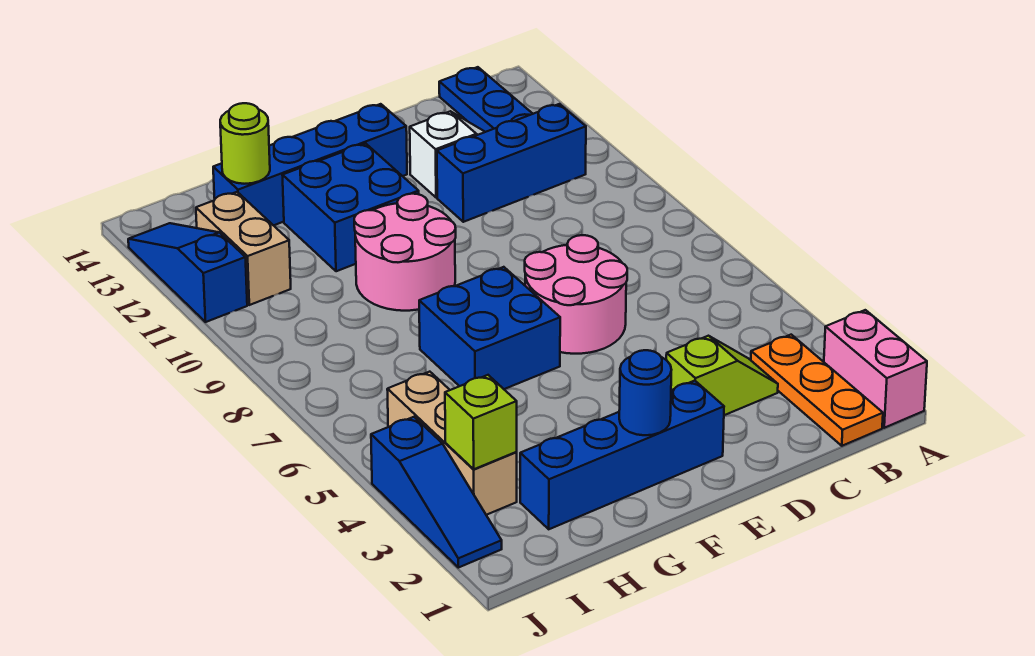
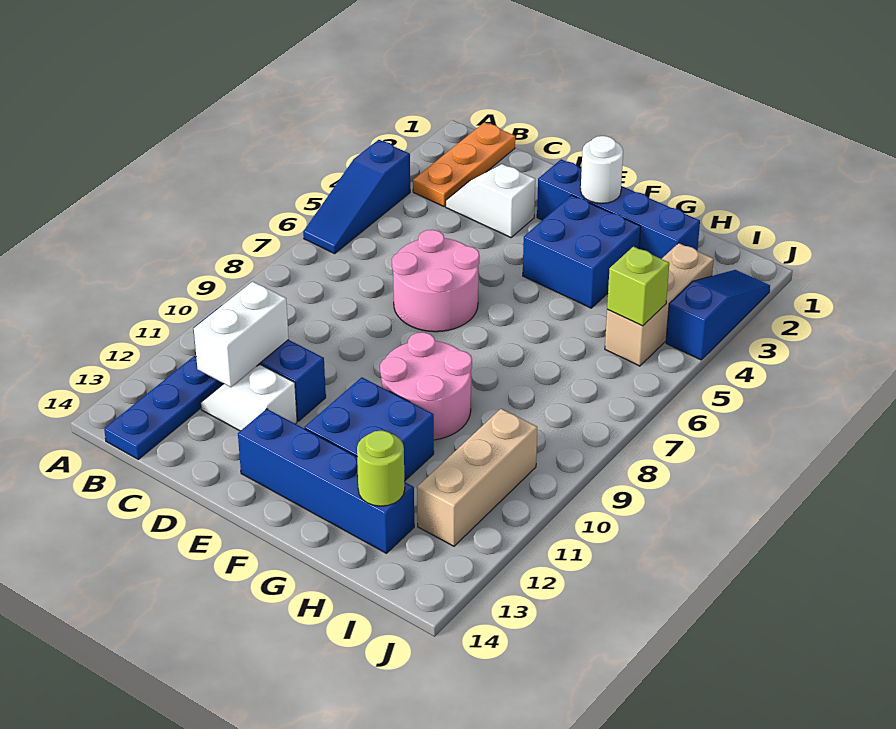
pink 1x2 brick [824,310,927,428] -> none
lime 1x2 slope [666,336,778,415] -> white 1x2 slope [446,164,535,238]
none -> white 1x2 brick [194,282,289,387]
blue 1x1 round brick [619,350,671,435] -> white 1x1 round brick [581,136,623,204]
blue 2x2 brick [419,267,560,389] -> blue 2x2 brick moved to [523,195,641,308]
lime 1x1 brick [445,375,517,469] -> lime 1x1 brick moved to [607,247,669,326]
tan 1x2 brick [196,192,291,305] -> tan 1x3 brick [417,409,537,546]
blue 1x3 slope [128,223,247,322] -> blue 1x3 slope moved to [303,140,410,254]

